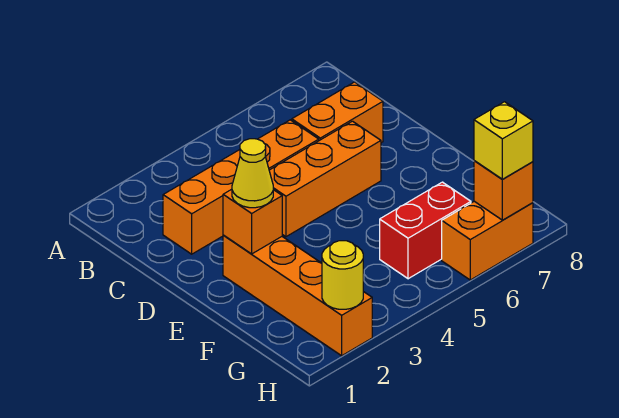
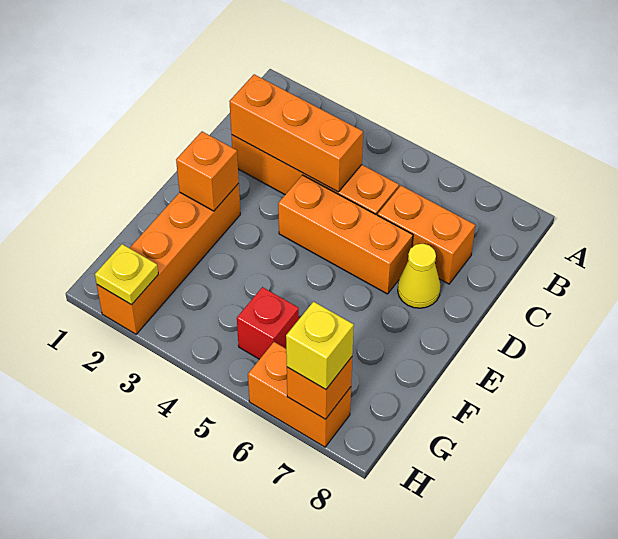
none -> orange 1x3 brick [229,74,363,192]
yellow 1x1 cone [232,139,273,208] -> yellow 1x1 cone moved to [398,244,441,308]
red 1x2 brick [380,182,471,279] -> red 1x1 brick [237,287,299,359]
yellow 1x1 round brick [322,241,363,309] -> yellow 1x1 plate [95,244,158,305]

